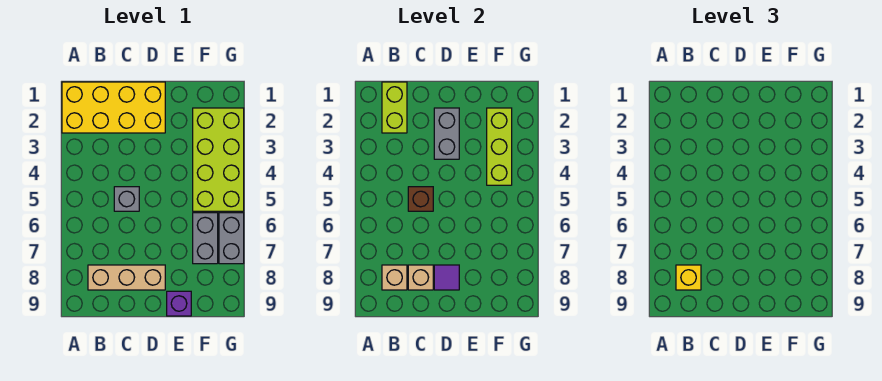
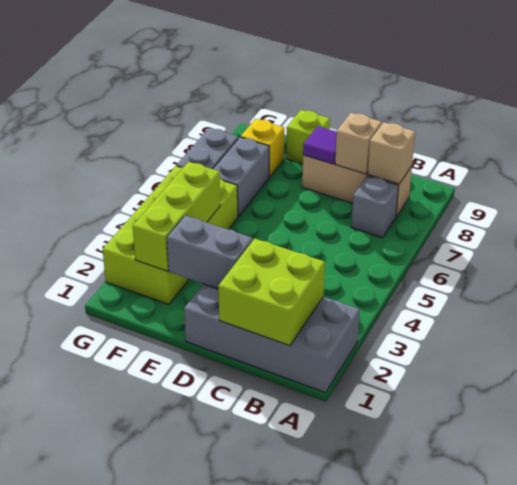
yellow 2x4 brick [62,82,165,133] -> grey 2x4 brick [184,284,360,393]
lime 1x2 brick [382,82,407,133] -> lime 2x2 brick [218,238,325,346]
yellow 1x1 brick [676,265,701,290] -> yellow 1x1 brick moved to [241,119,284,177]
grey 1x1 brick [114,187,139,211] -> grey 1x1 brick moved to [351,176,399,238]
brown 1x1 brick [408,187,433,211] -> none
grey 1x2 brick [434,108,459,159] -> grey 1x2 brick turned to [167,215,253,289]
purple 1x1 brick [167,291,191,316] -> lime 1x1 brick [286,110,330,164]

